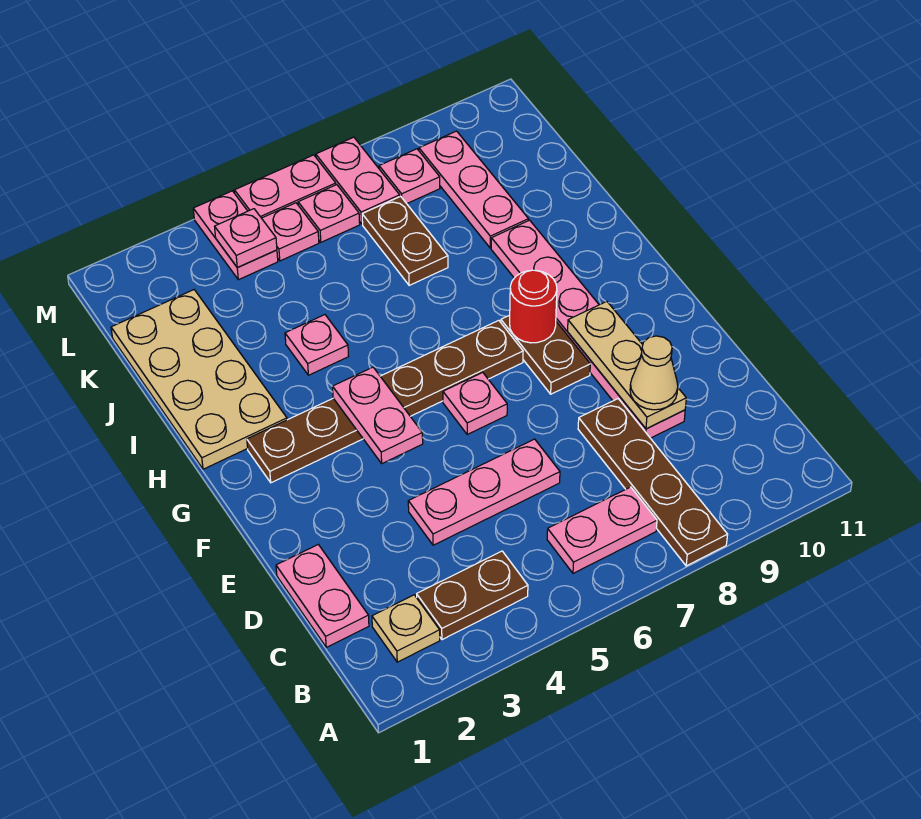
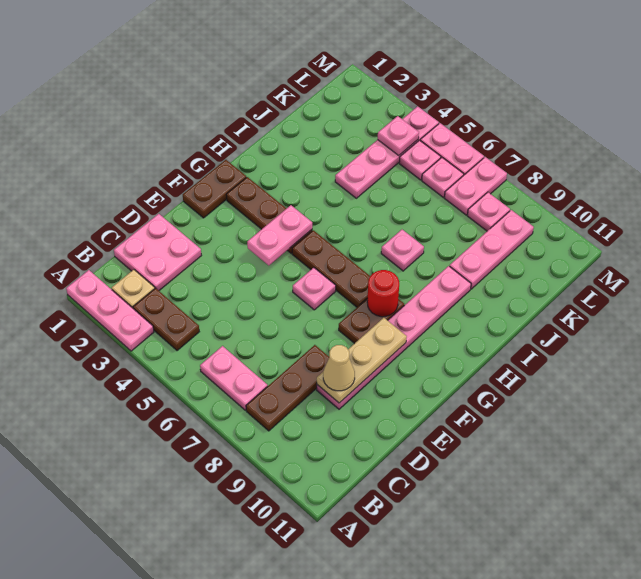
brown 1x4 plate [578,399,728,566] -> brown 1x3 plate [246,345,329,431]
pink 1x2 plate [276,545,369,647] -> pink 2x2 plate [114,214,201,291]
pink 1x3 plate [408,439,560,545] -> pink 1x3 plate moved to [66,270,154,351]
tan 2x4 plate [111,290,287,469] -> none
pink 1x1 plate [285,315,349,375] -> pink 1x1 plate moved to [381,230,424,271]
brown 1x2 plate [362,196,448,285] -> brown 1x2 plate moved to [183,160,246,218]
pink 1x2 plate [193,191,278,280] -> pink 1x4 plate [335,106,439,198]

